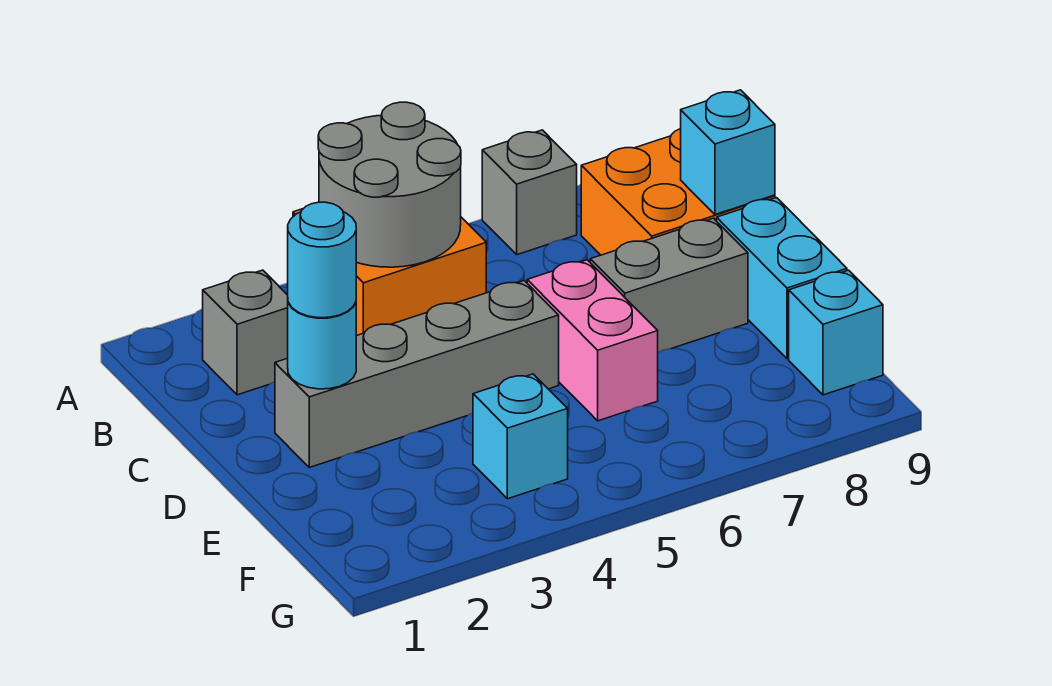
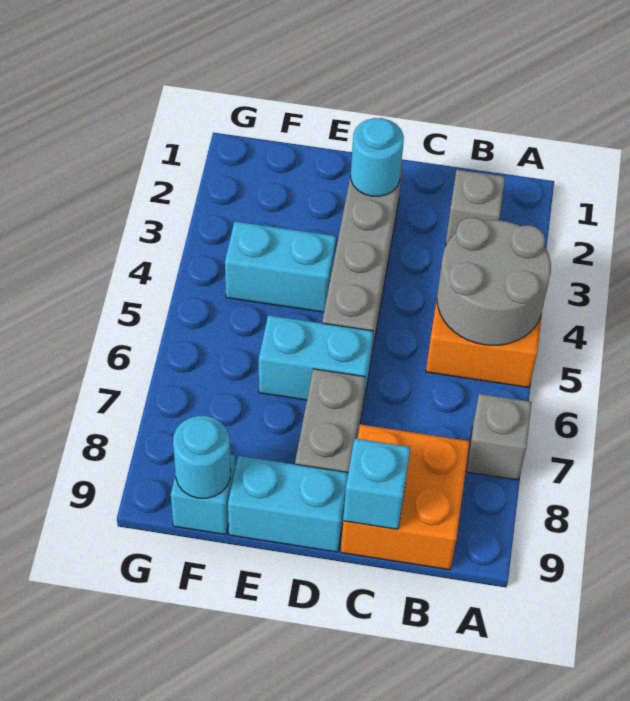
cyan 1x1 round brick [288,202,356,318] -> cyan 1x1 round brick moved to [173,416,231,498]
pink 1x2 brick [527,260,658,421] -> cyan 1x2 brick [259,315,373,404]
cyan 1x1 brick [473,374,568,499] -> cyan 1x2 brick [225,221,336,312]

